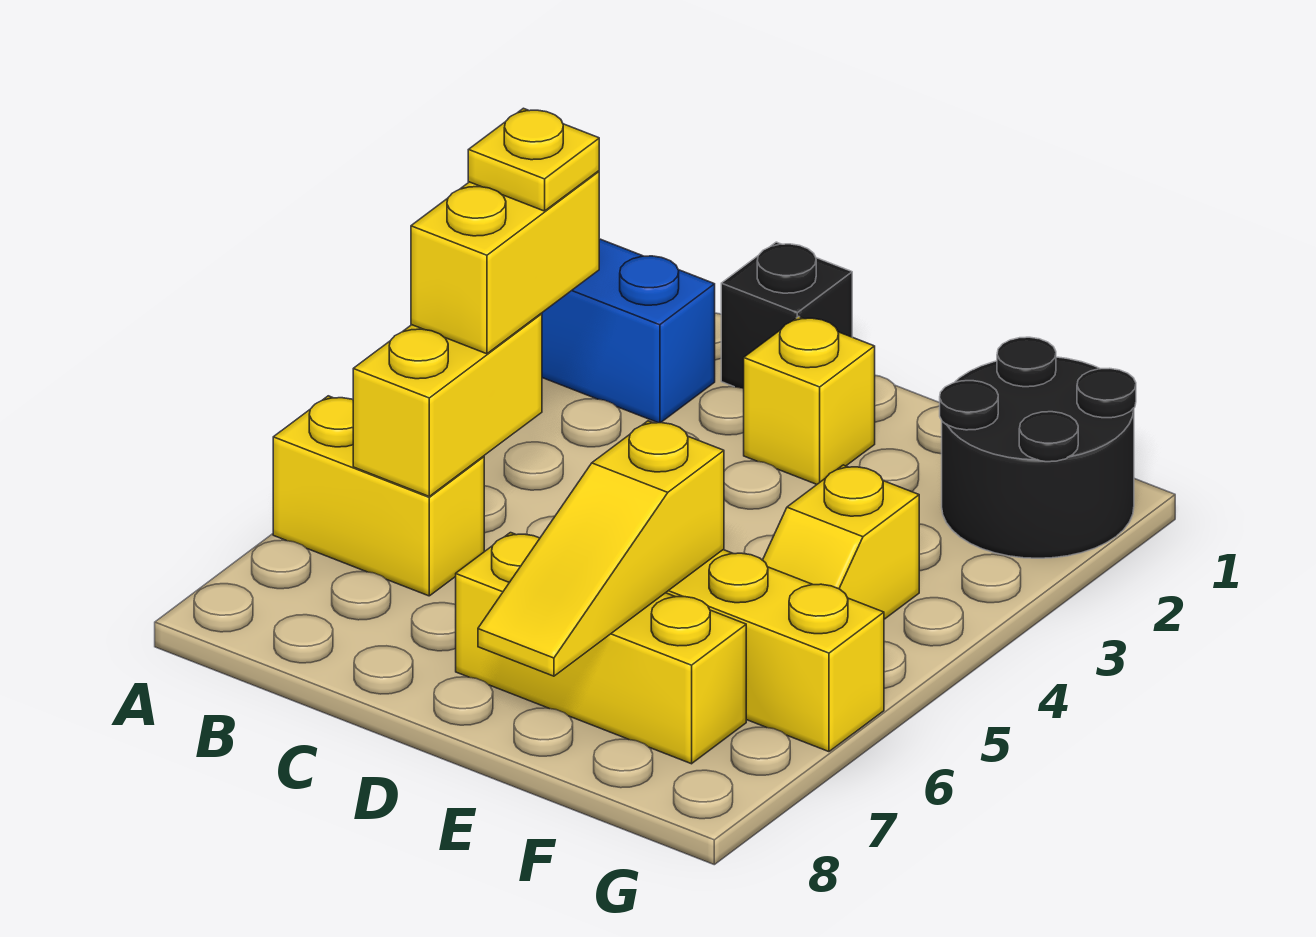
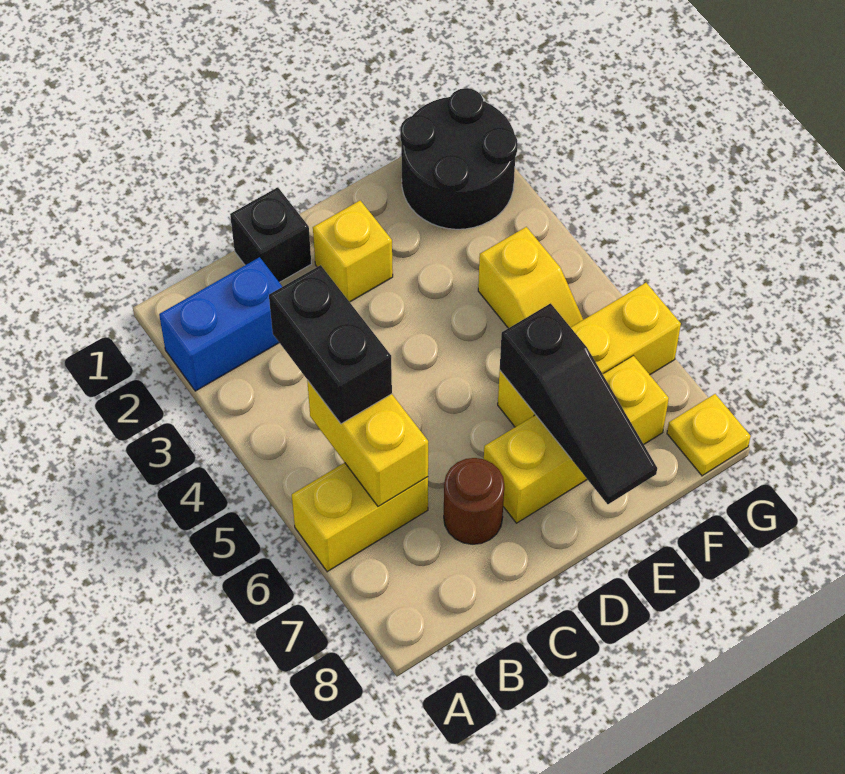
yellow 1x2 brick [411,171,599,354] -> black 1x2 brick [269,265,392,424]
yellow 1x1 plate [468,108,599,211] -> yellow 1x1 plate moved to [667,394,751,476]
none -> brown 1x1 round brick [444,458,504,544]
yellow 1x3 slope [478,421,724,676] -> black 1x3 slope [500,303,657,504]

